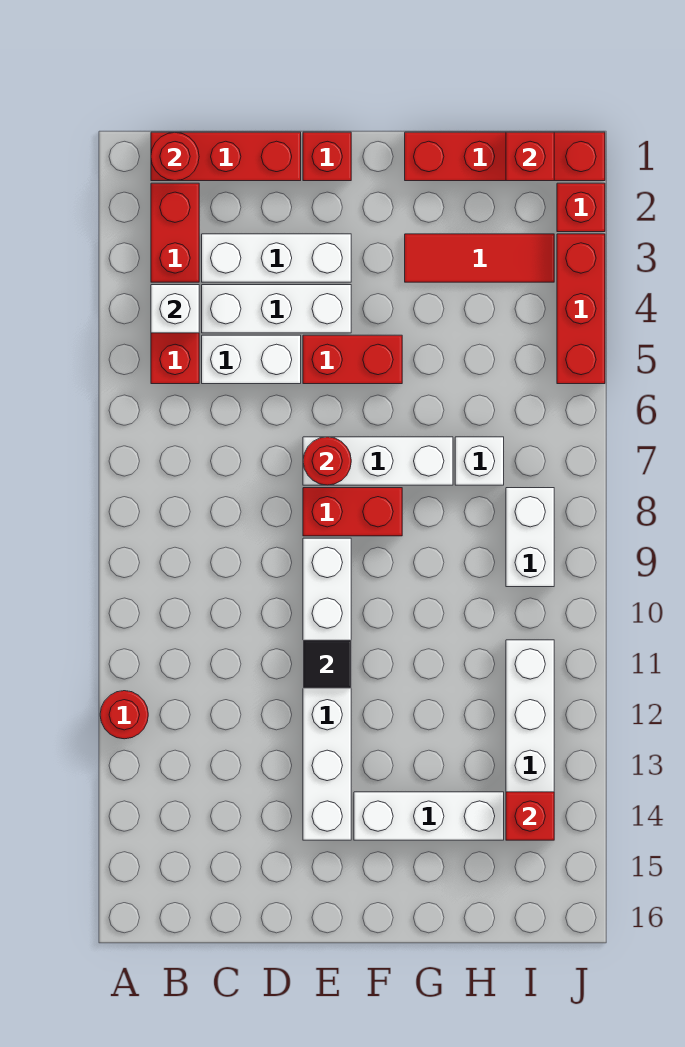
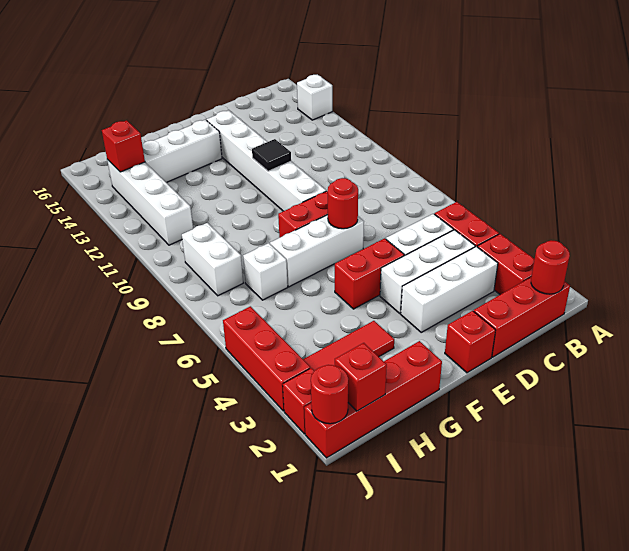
red 1x1 round brick [100,691,148,739] -> red 1x1 round brick moved to [311,365,348,424]
white 1x1 brick [151,285,199,333] -> white 1x1 brick moved to [297,74,332,120]

